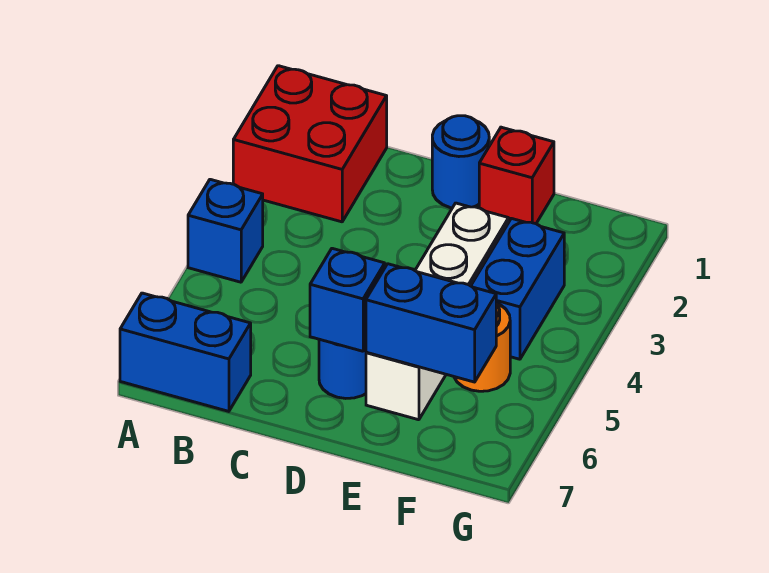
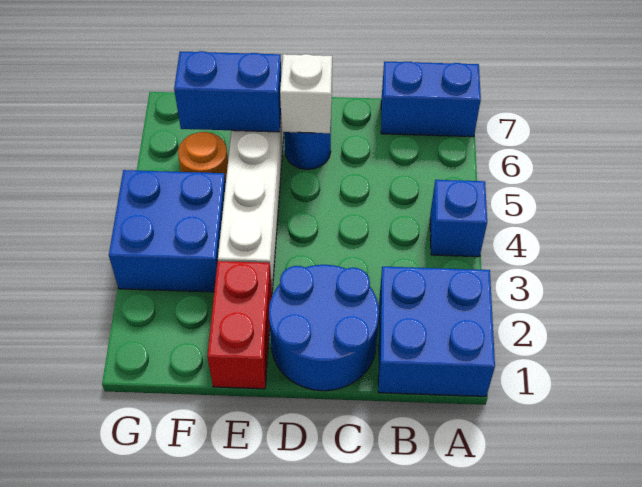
red 2x2 brick [233,66,387,222] -> blue 2x2 brick [378,267,495,396]
blue 1x1 round brick [432,116,489,208] -> blue 2x2 round brick [269,265,379,391]
blue 1x1 brick [310,248,385,351] -> white 1x1 brick [280,54,332,133]
red 1x1 brick [479,127,554,224] -> red 1x2 brick [207,261,272,389]
blue 1x2 brick [471,218,564,359] -> blue 2x2 brick [109,170,226,292]

